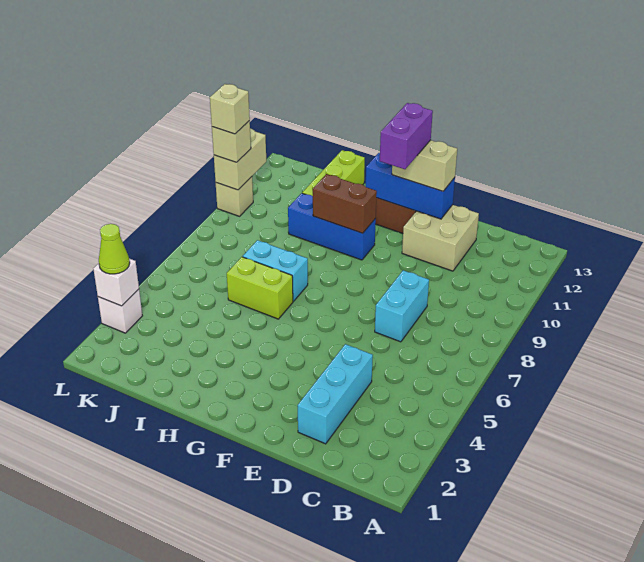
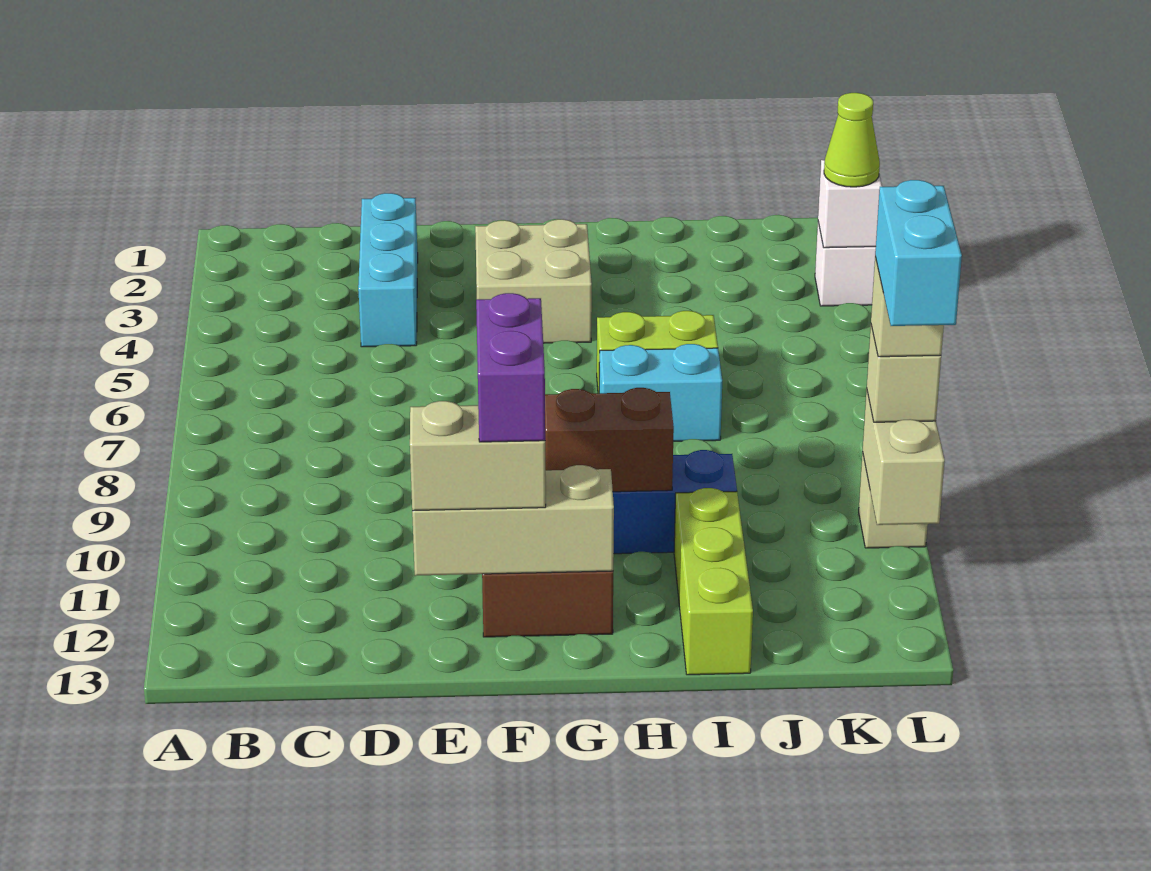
cyan 1x2 brick [375,270,429,342] -> cyan 1x2 brick moved to [875,180,962,326]
tan 2x2 brick [402,205,479,271] -> tan 2x2 brick moved to [475,219,592,343]
blue 1x3 brick [366,153,455,219] -> tan 1x3 brick [412,465,614,576]

